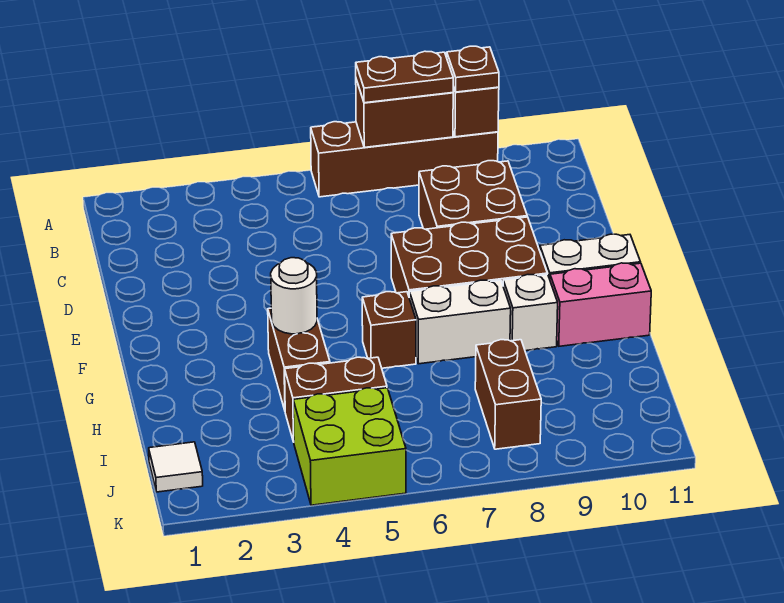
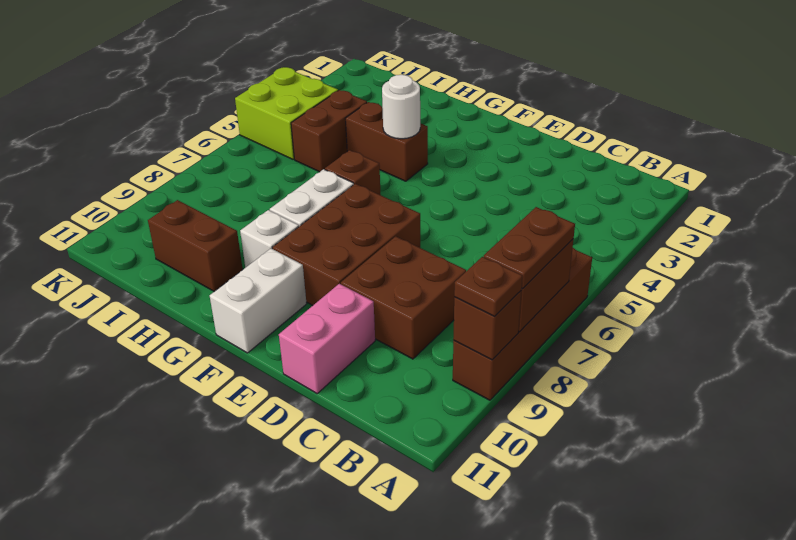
pink 1x2 brick [550,263,651,346] -> pink 1x2 brick moved to [279,284,375,393]
brown 1x2 brick [475,340,541,449] -> brown 1x2 brick moved to [148,200,243,291]
white 1x1 tile [149,442,203,492] -> none

